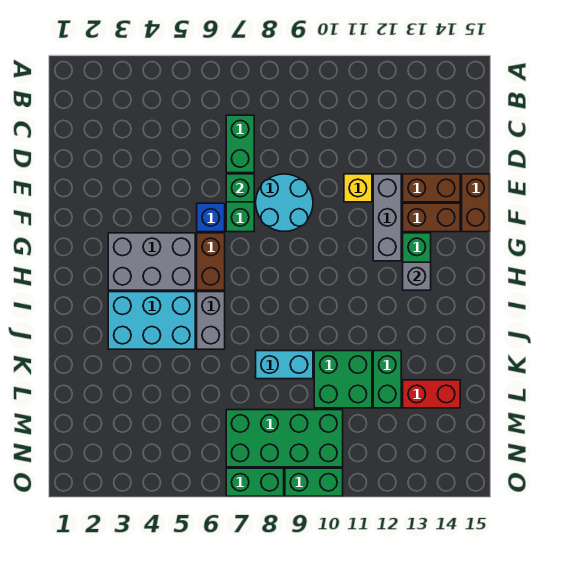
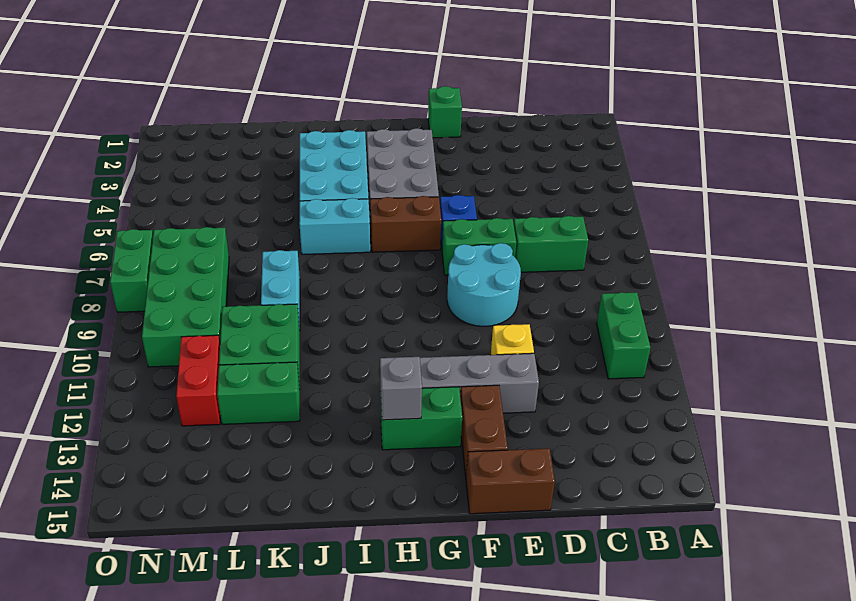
green 1x1 brick [226,174,254,202] -> green 1x1 brick moved to [428,86,462,138]
brown 1x2 brick [403,174,460,202] -> none
grey 1x2 brick [197,292,225,349] -> cyan 1x2 brick [299,198,370,254]
red 1x2 brick [403,380,460,408] -> red 1x2 brick moved to [176,335,221,426]
green 1x2 brick [285,468,343,496] -> green 1x2 brick moved to [597,292,650,379]

